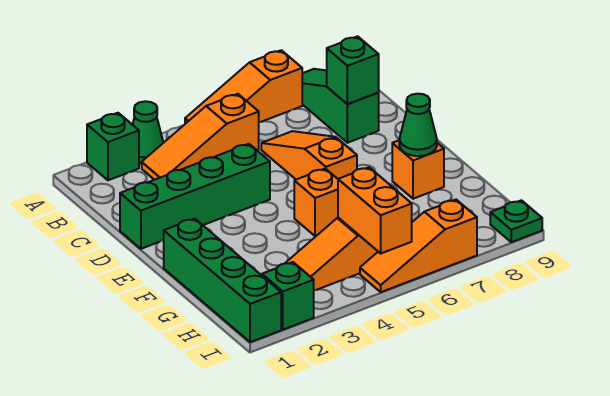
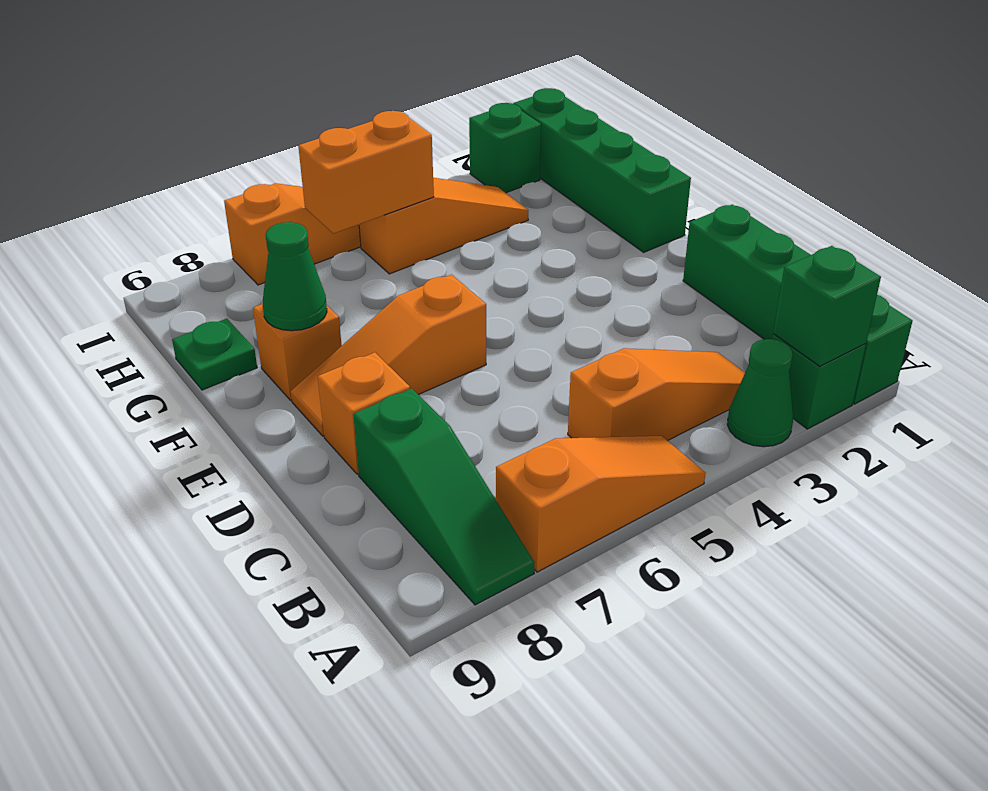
orange 1x3 slope [261,131,357,179] -> orange 1x3 slope turned to [291,275,486,436]
green 1x1 brick [327,36,379,104] -> green 1x1 brick moved to [773,246,881,366]
green 1x4 brick [120,144,270,249] -> green 1x4 brick turned to [683,204,912,404]
orange 1x1 brick [294,169,338,236] -> orange 1x1 brick moved to [318,352,410,474]
orange 1x2 brick [338,167,412,253] -> orange 1x2 brick turned to [298,111,434,234]
green 1x1 plate [490,200,542,242] -> green 1x1 plate moved to [172,319,257,390]

